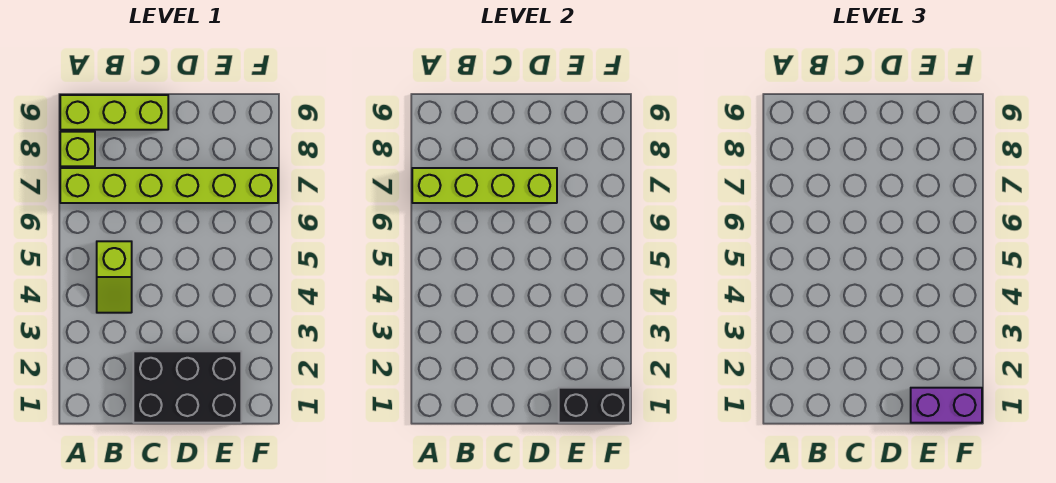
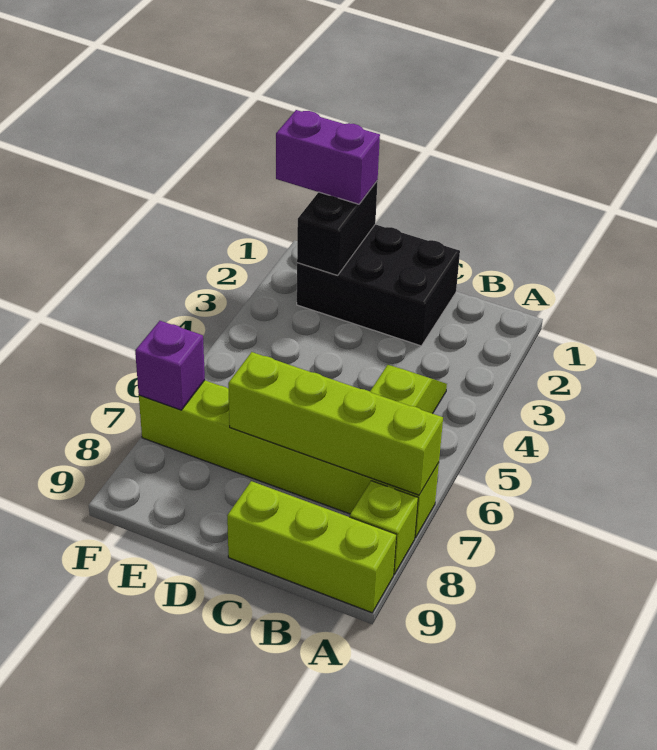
black 1x2 brick [559,388,630,423] -> black 1x2 brick turned to [297,181,378,275]
none -> purple 1x1 brick [135,321,205,410]

